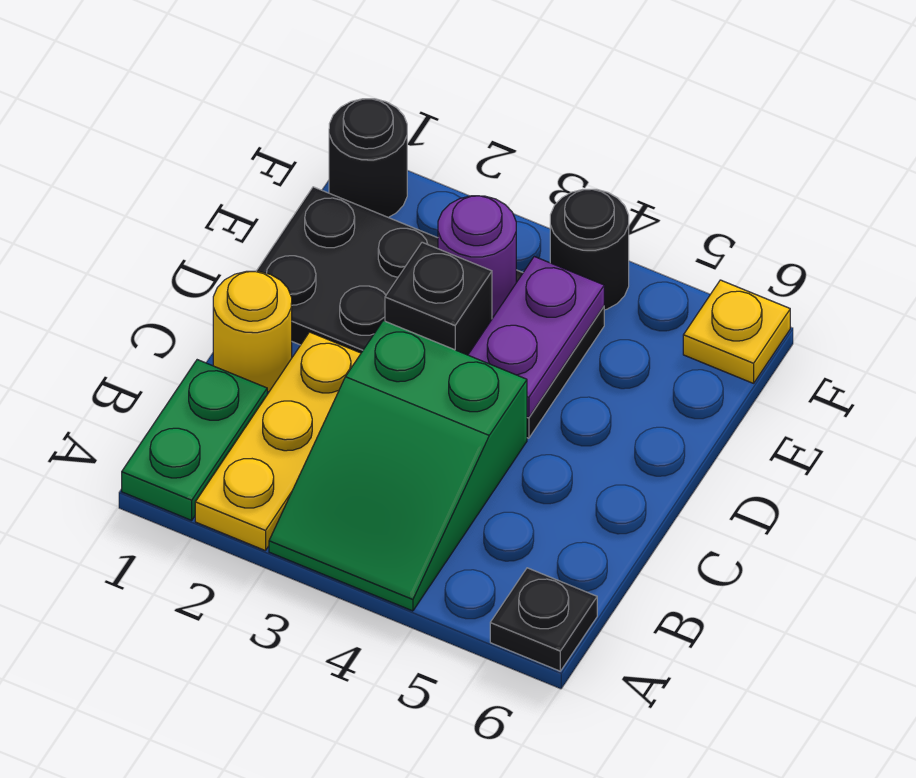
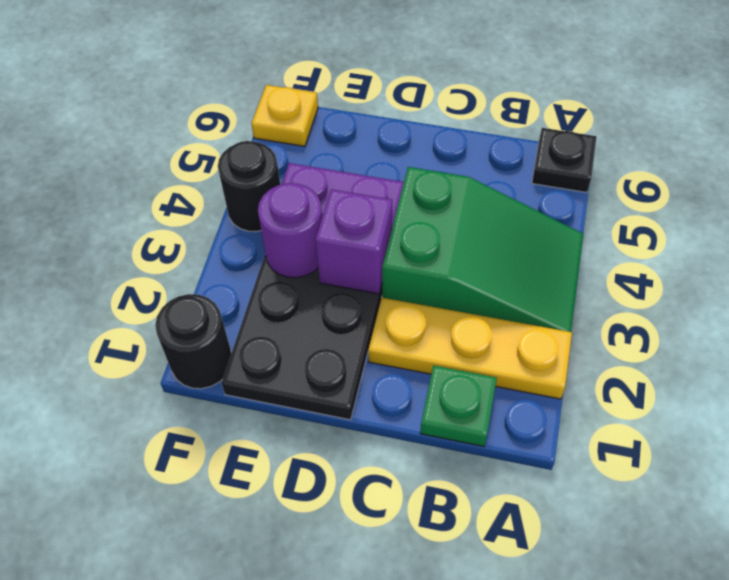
green 1x2 plate [122,360,267,520] -> green 1x1 plate [420,365,497,447]
yellow 1x1 round brick [213,271,292,392] -> none
black 1x1 brick [385,242,492,355] -> purple 1x1 brick [316,189,392,294]

